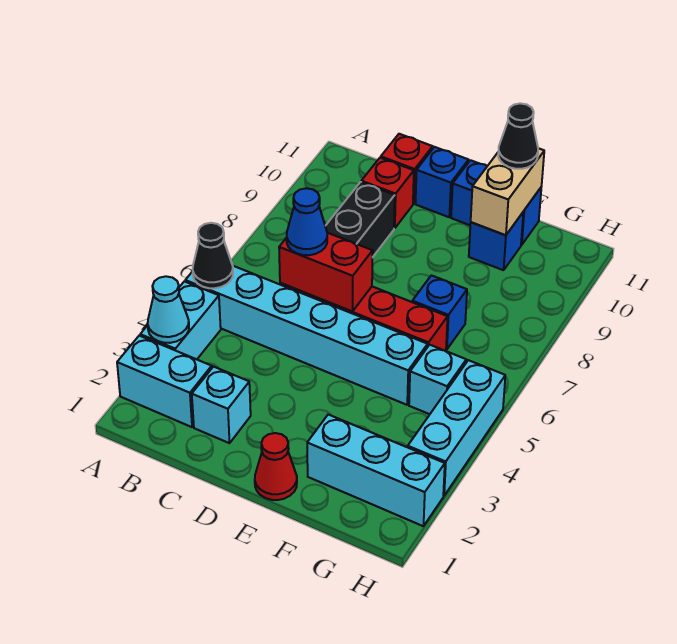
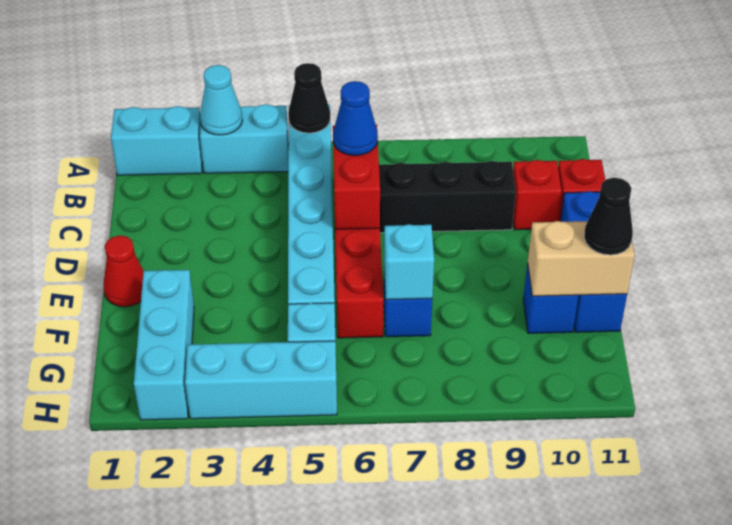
cyan 1x2 brick [117,336,212,427] -> cyan 1x2 brick turned to [111,106,203,175]
cyan 1x1 brick [192,367,251,443] -> cyan 1x1 brick moved to [384,224,434,300]

